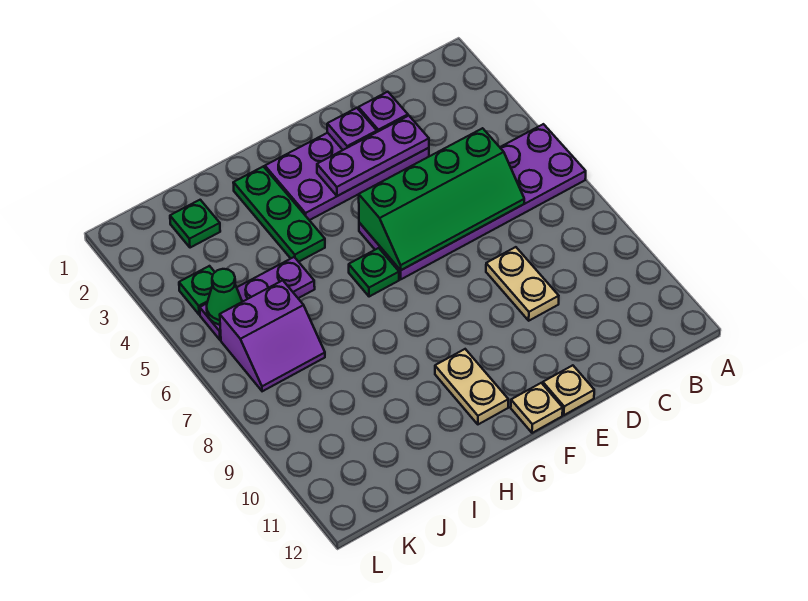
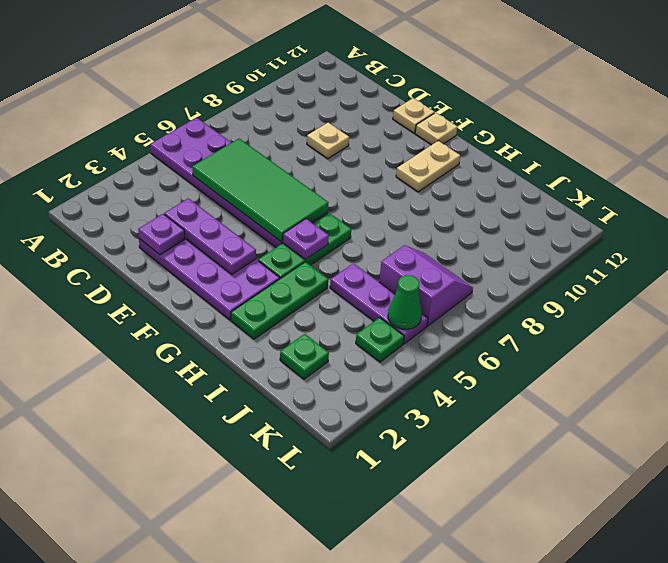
green 2x4 slope [359,128,524,270] -> green 2x4 tile [192,139,328,242]
tan 1x2 plate [486,247,559,321] -> tan 1x1 plate [307,123,349,159]
purple 1x1 plate [327,108,377,150] -> purple 1x1 plate moved to [282,219,329,260]
green 1x1 plate [349,248,399,297] -> green 1x3 plate [258,213,351,278]

